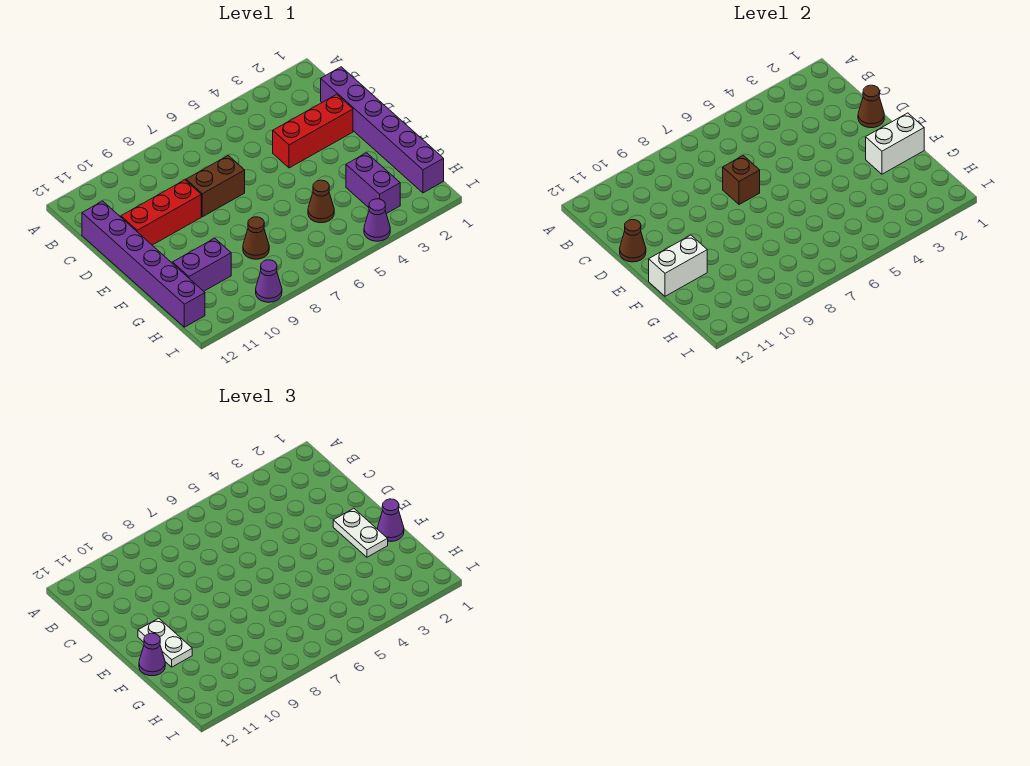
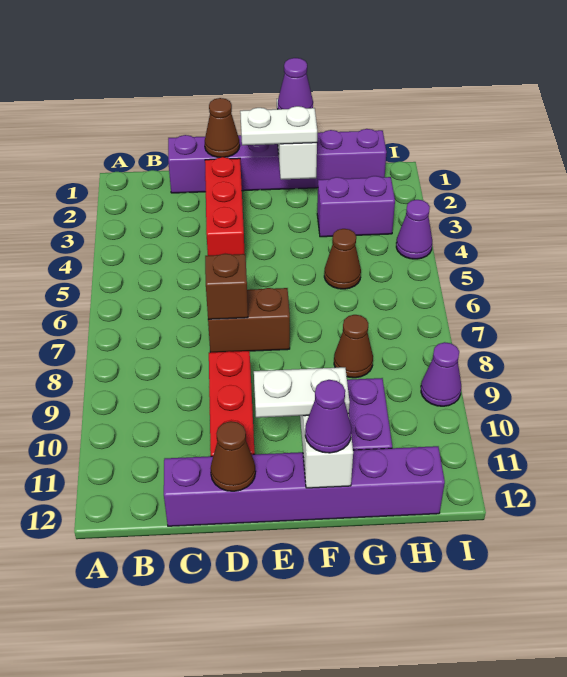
brown 1x2 brick [186,155,245,217] -> brown 1x2 brick turned to [208,288,290,352]

